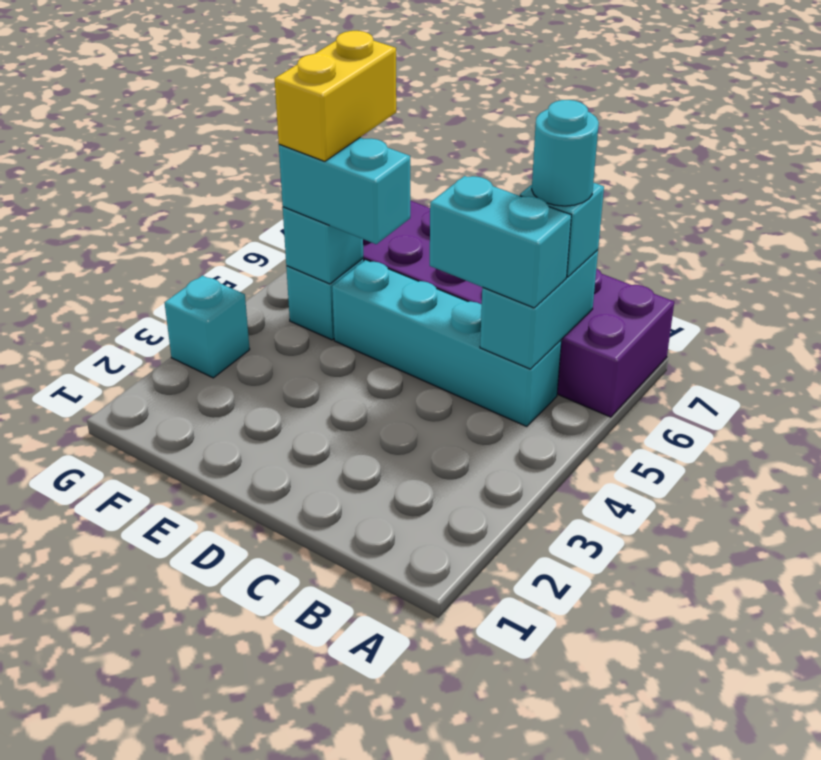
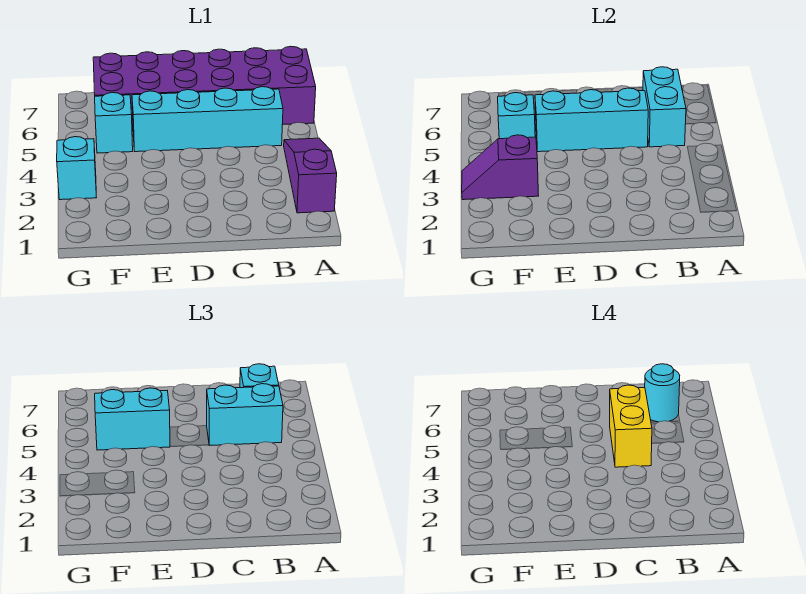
none -> purple 1x3 slope [284,138,337,213]
none -> cyan 1x3 brick [535,88,648,152]
none -> purple 1x2 slope [462,135,539,200]
yellow 1x2 brick [275,31,396,161] -> yellow 1x2 brick moved to [610,385,652,467]

